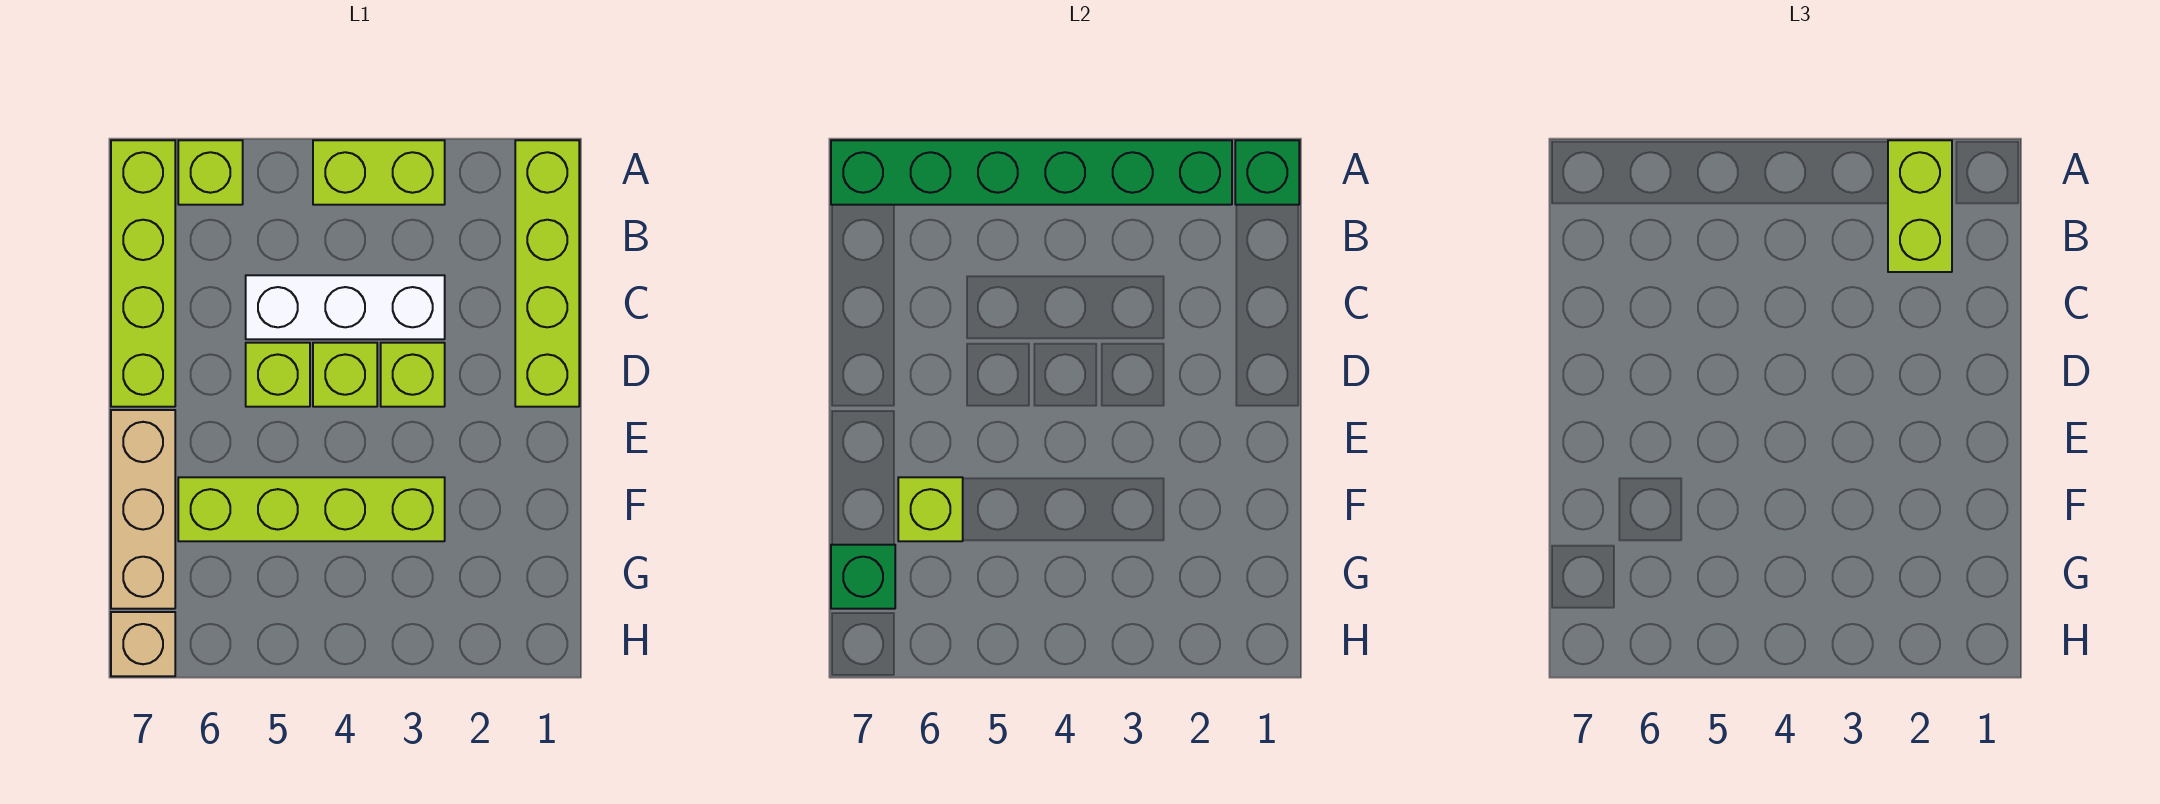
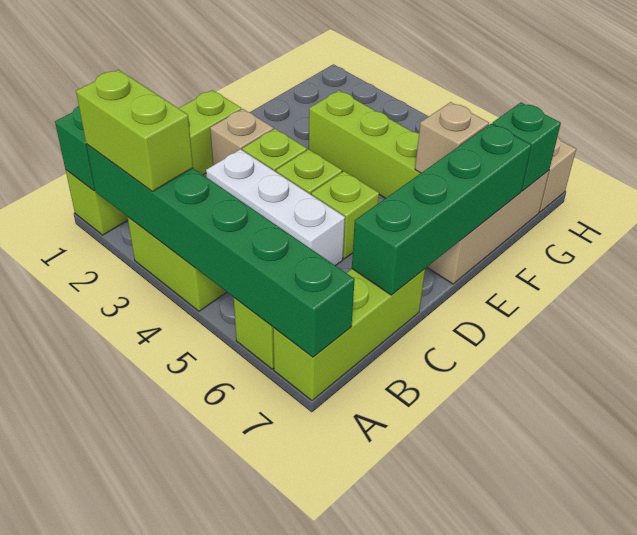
lime 1x2 brick [1888,140,1952,272] -> lime 1x2 brick turned to [76,70,193,191]
lime 1x4 brick [111,140,175,407] -> lime 1x3 brick [273,269,425,401]
none -> green 1x4 brick [352,124,531,295]
none -> tan 1x1 brick [210,109,273,165]
lime 1x1 brick [898,477,963,541] -> tan 1x1 brick [415,102,489,173]

